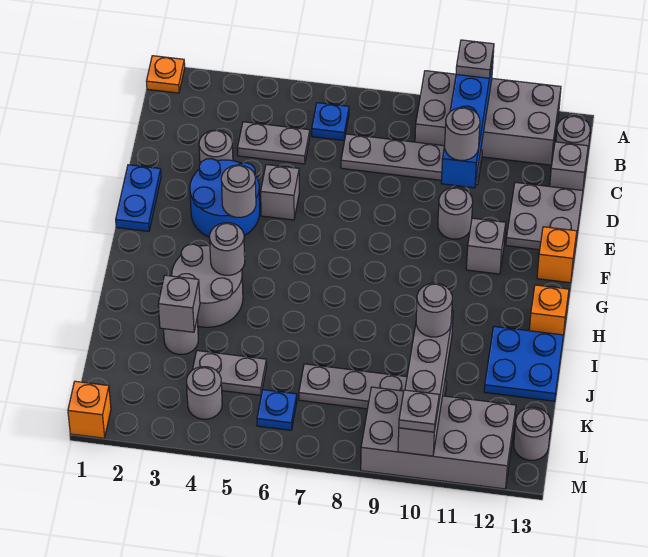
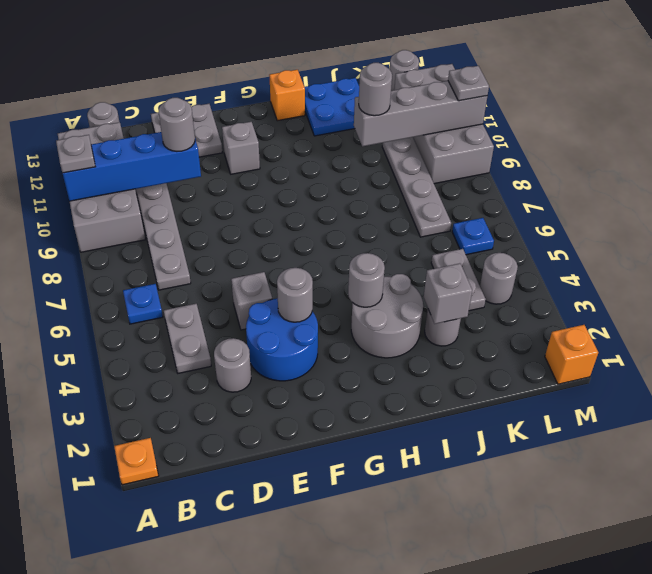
grey 1x1 brick [550,142,588,190] -> none
blue 1x2 plate [116,165,161,231] -> none
grey 1x1 round brick [438,187,473,239] -> none
orange 1x1 brick [537,227,577,283] -> none

